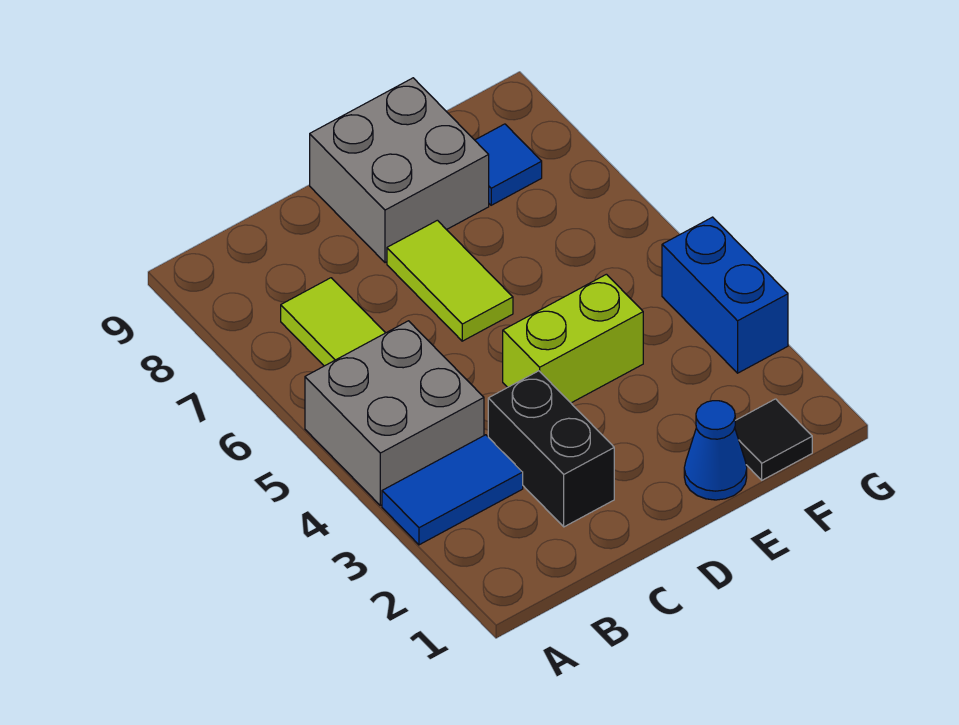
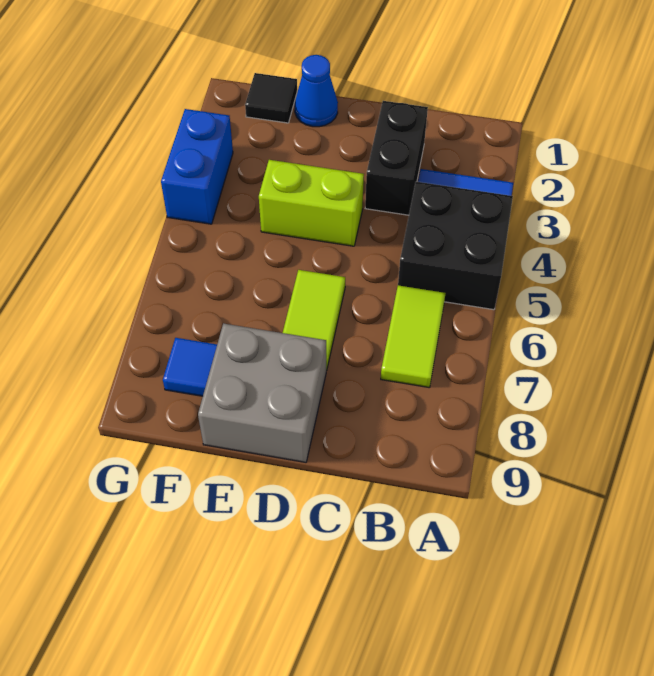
grey 2x2 brick [305,321,484,505] -> black 2x2 brick [398,182,513,310]

